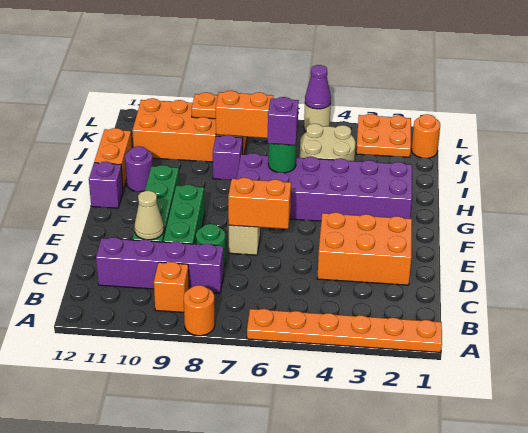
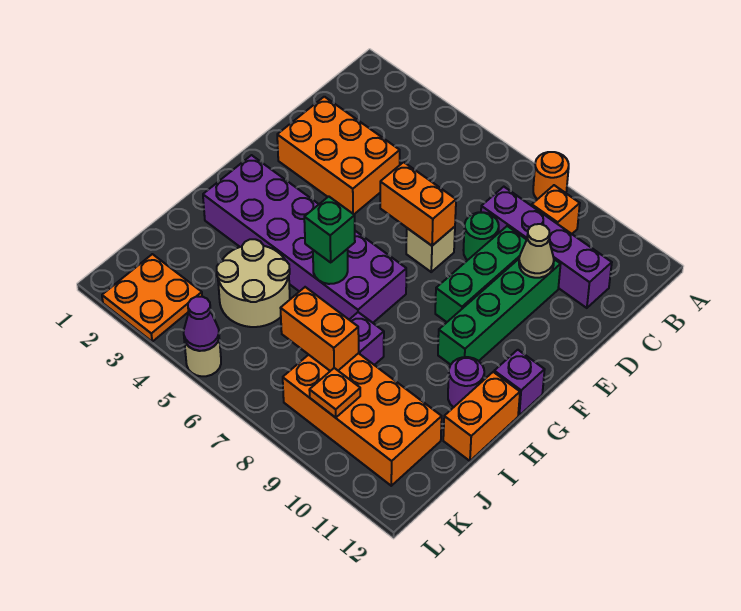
orange 1x6 plate [247,309,442,352] -> none
purple 1x1 brick [268,97,299,145] -> green 1x1 brick [304,196,355,262]
orange 1x1 round brick [411,114,440,158] -> none

